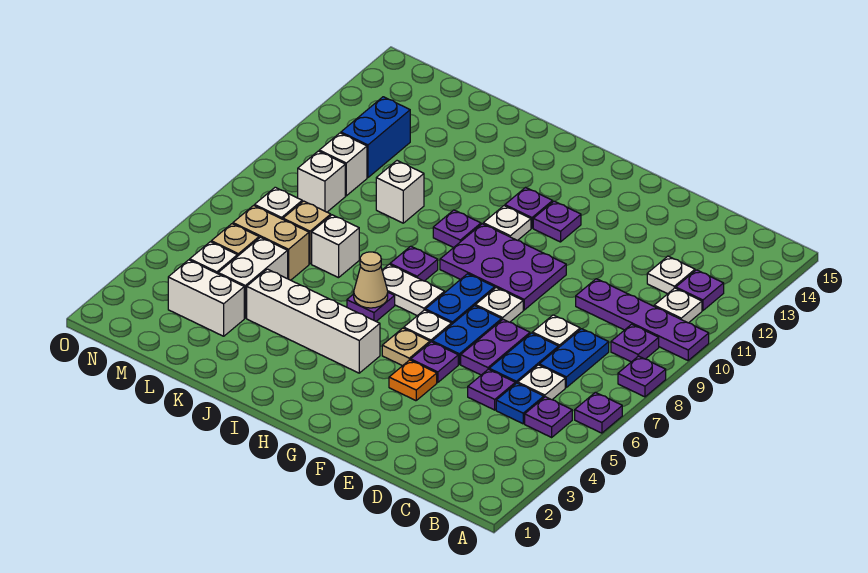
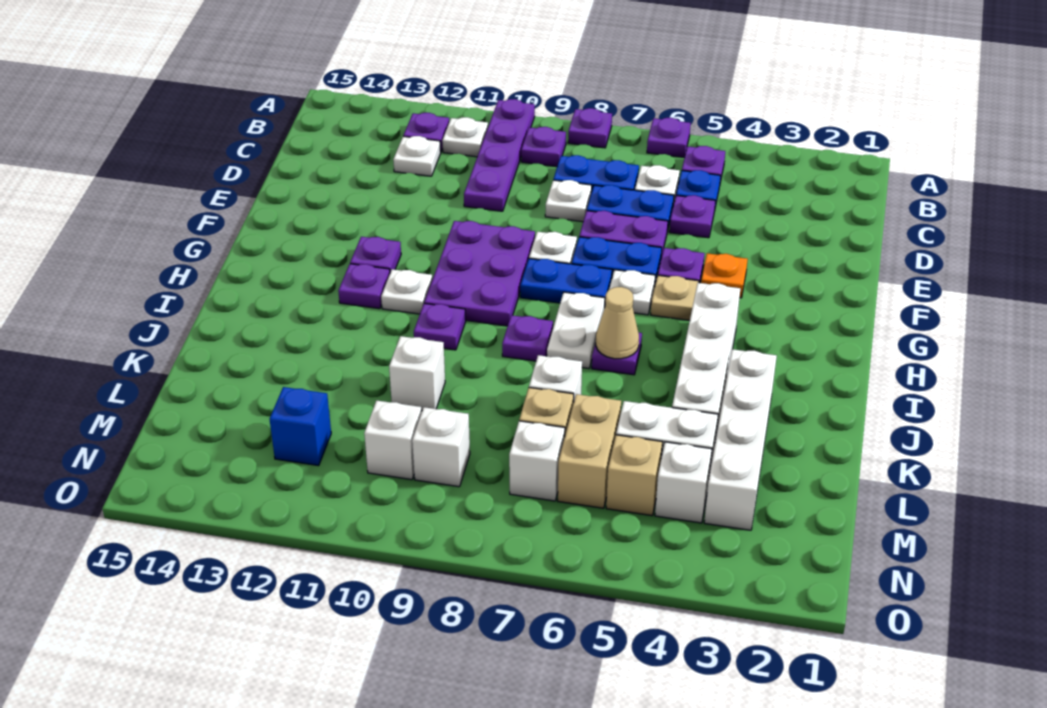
white 1x2 brick [168,260,244,336] -> white 1x4 brick [704,349,777,530]
blue 1x2 brick [341,97,410,178] -> blue 1x1 brick [270,387,331,466]

